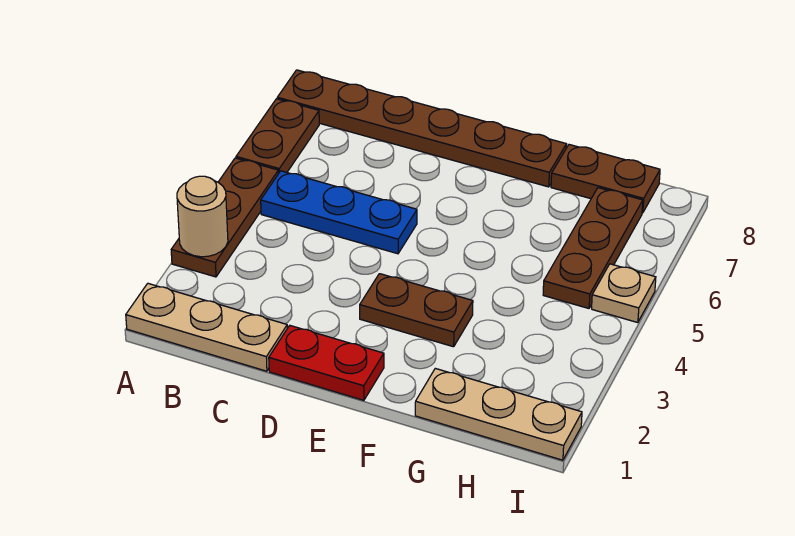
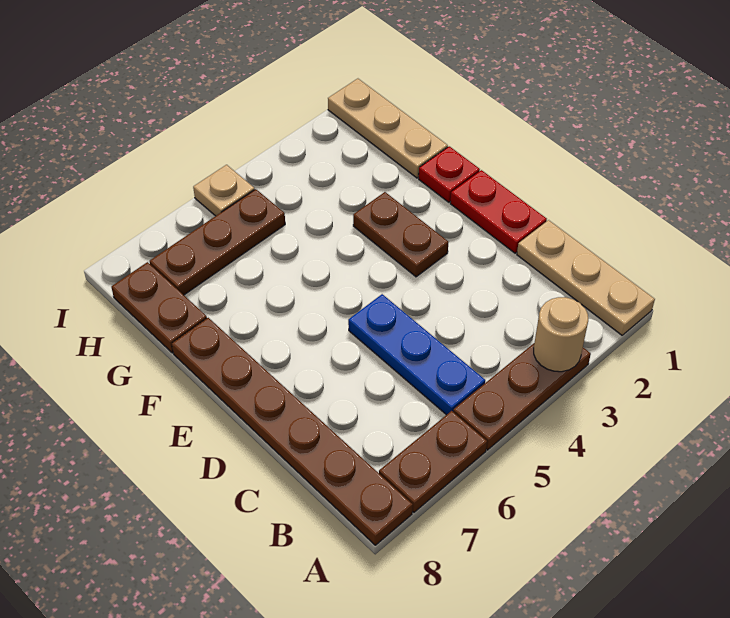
none -> red 1x1 plate [419,146,480,202]

